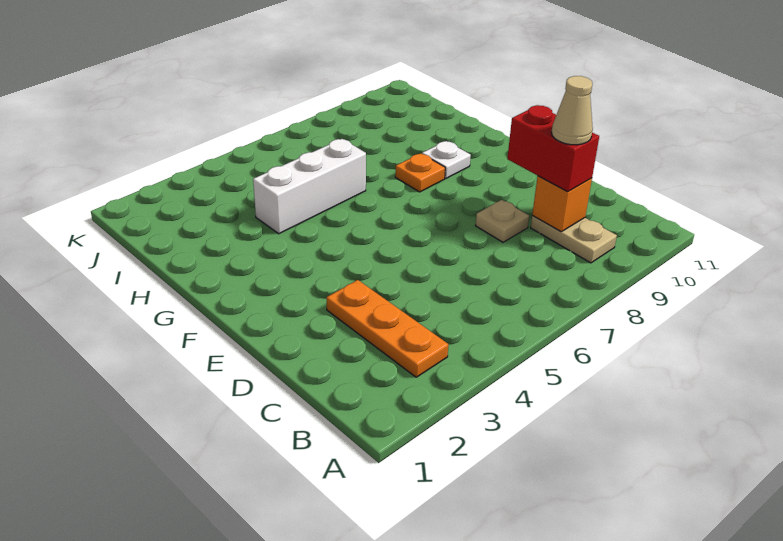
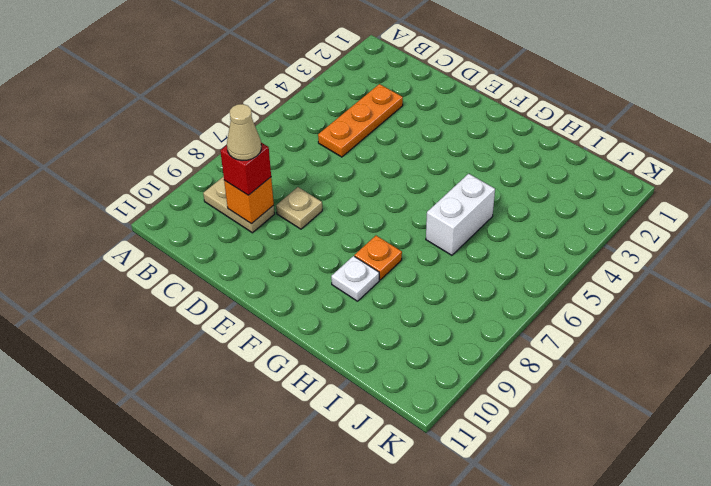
orange 1x3 plate [326,280,448,377] -> orange 1x3 plate turned to [318,84,403,157]
red 1x2 brick [507,105,599,192] -> red 1x1 brick [220,143,271,195]
white 1x3 brick [253,139,366,234] -> white 1x2 brick [426,174,495,255]

